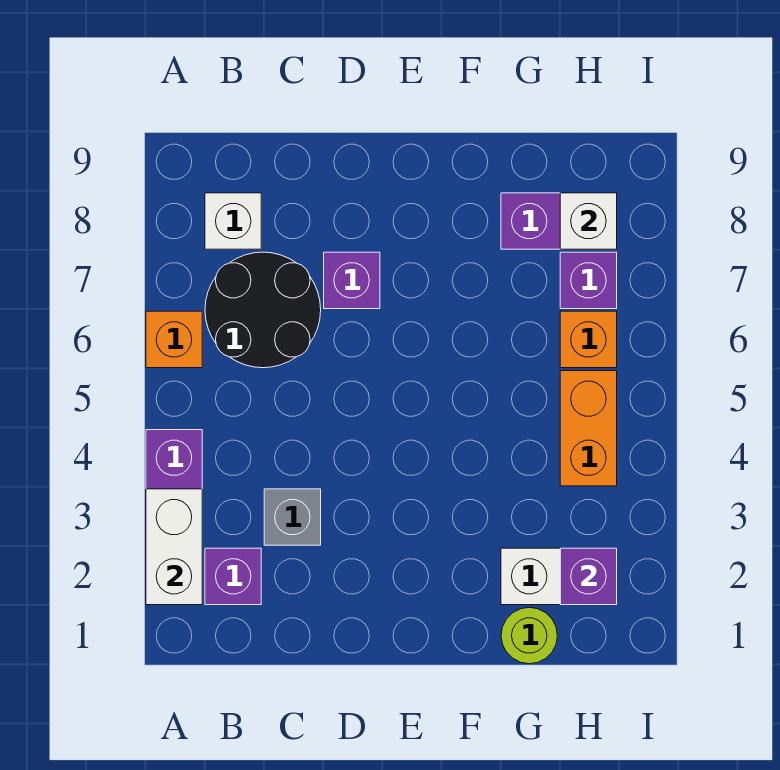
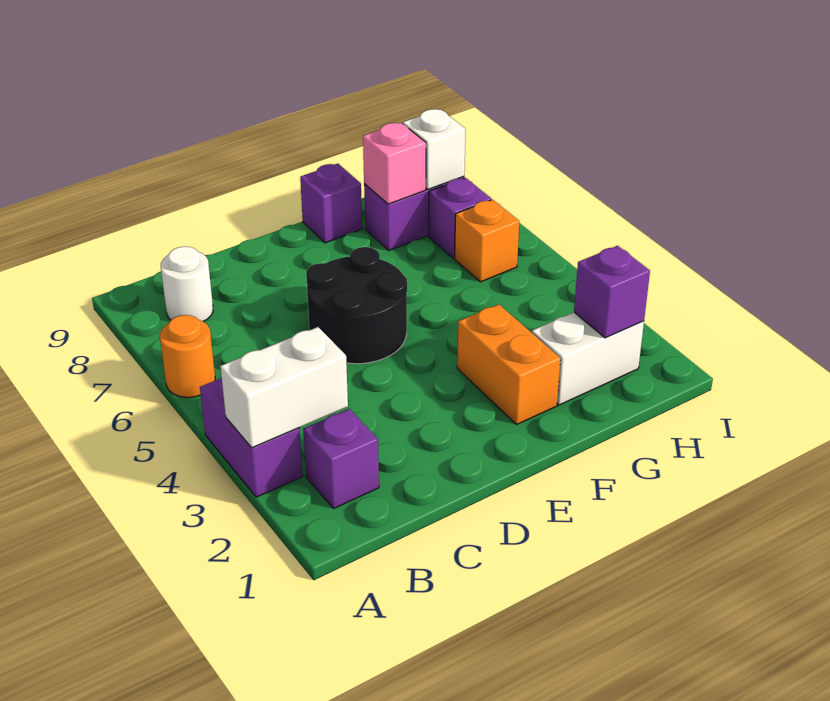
white 1x2 brick [146,489,202,605] -> white 1x2 brick turned to [220,327,348,448]
orange 1x1 brick [146,311,202,368] -> orange 1x1 round brick [160,315,215,398]
black 2x2 round brick [205,252,321,368] -> black 2x2 round brick moved to [306,247,407,364]
white 1x1 brick [205,193,261,249] -> white 1x1 round brick [161,246,213,321]
grey 1x1 brick [264,489,321,545] -> none
purple 1x1 brick [324,252,380,309] -> purple 1x1 brick moved to [300,164,362,243]
lime 1x1 round brick [501,607,557,664] -> none
none -> pink 1x1 brick [363,123,426,204]
orange 1x2 brick [560,371,617,486] -> orange 1x2 brick moved to [457,304,561,424]

